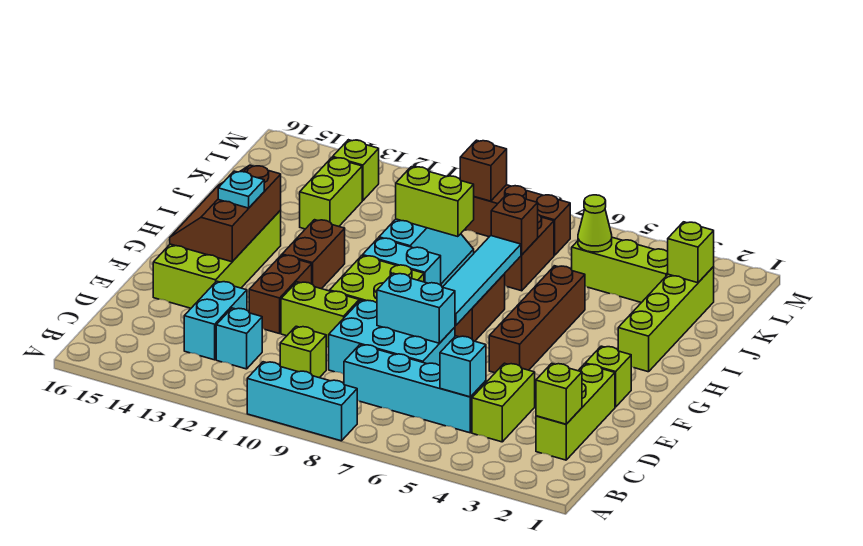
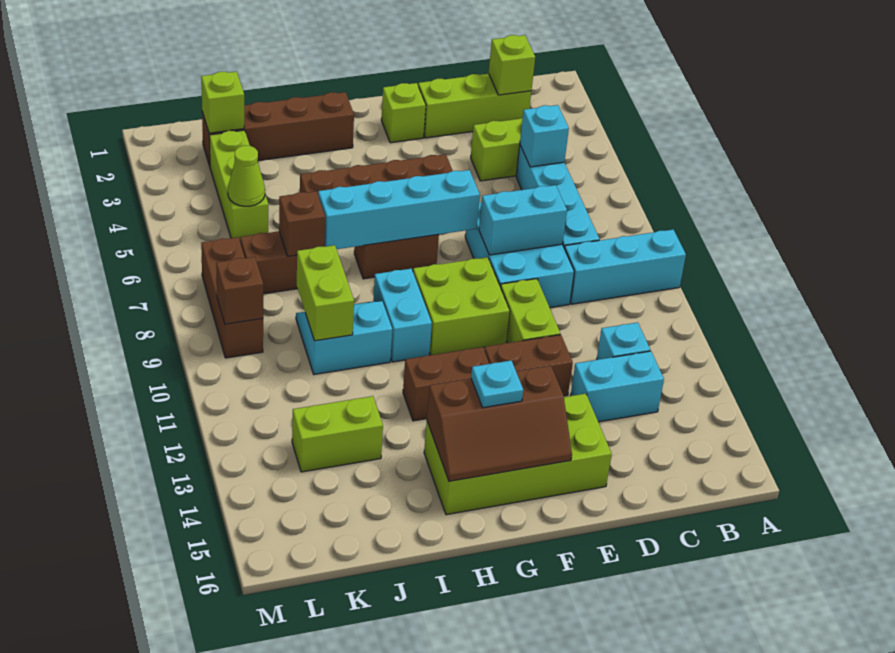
cyan 1x3 brick [247,362,357,441] -> cyan 1x3 brick turned to [564,230,686,304]
lime 1x1 brick [280,326,326,378] -> none
cyan 1x2 brick [377,273,455,343] -> cyan 1x2 brick turned to [479,185,567,255]
cyan 1x4 tile [443,236,521,326] -> cyan 1x4 brick [318,170,480,249]
lime 1x4 brick [618,267,714,372] -> brown 1x4 brick [202,92,354,166]
lime 1x1 brick [333,140,379,201] -> none

